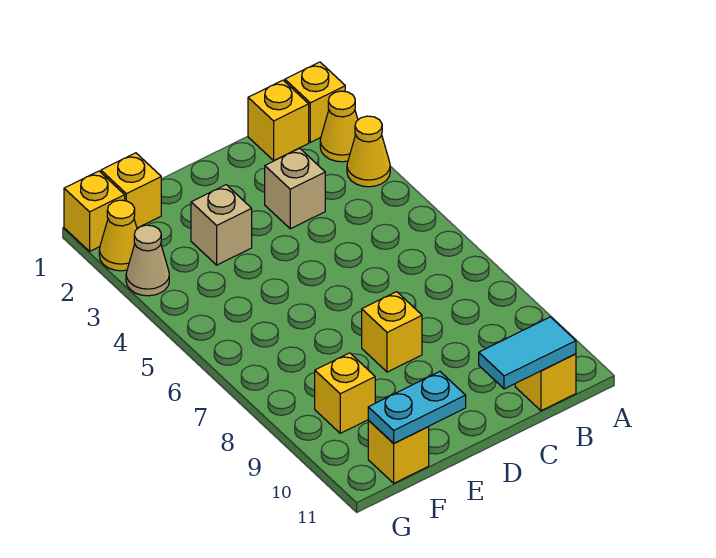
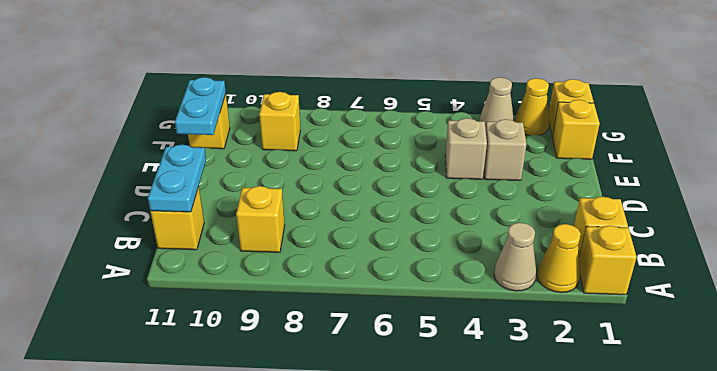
yellow 1x1 cone [347,116,390,187] -> tan 1x1 cone [494,223,536,291]
cyan 1x2 tile [479,317,576,389] -> cyan 1x2 plate [148,145,206,212]
tan 1x1 brick [265,148,325,229] -> tan 1x1 brick moved to [445,118,487,179]
yellow 1x1 brick [362,292,422,372] -> yellow 1x1 brick moved to [236,186,285,252]

